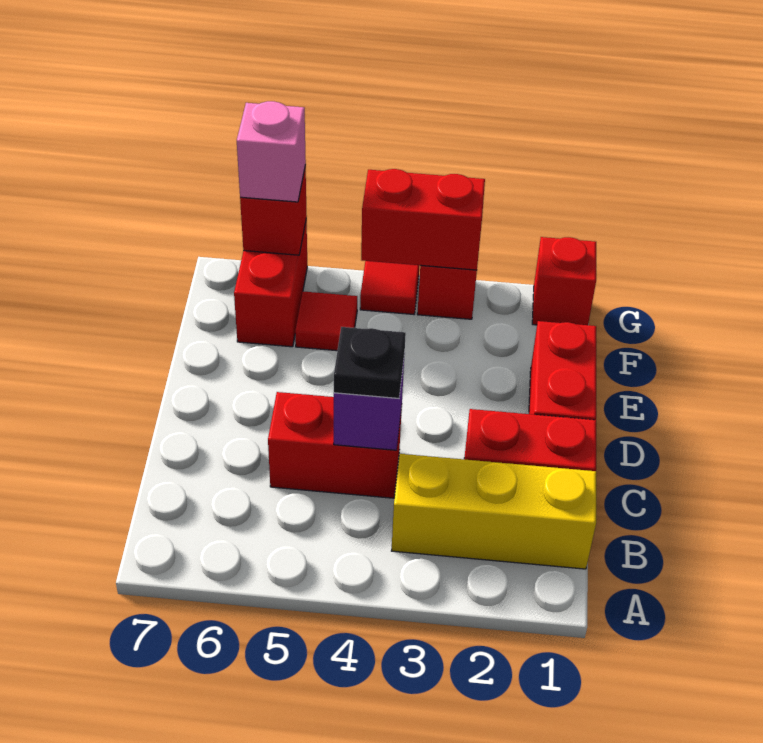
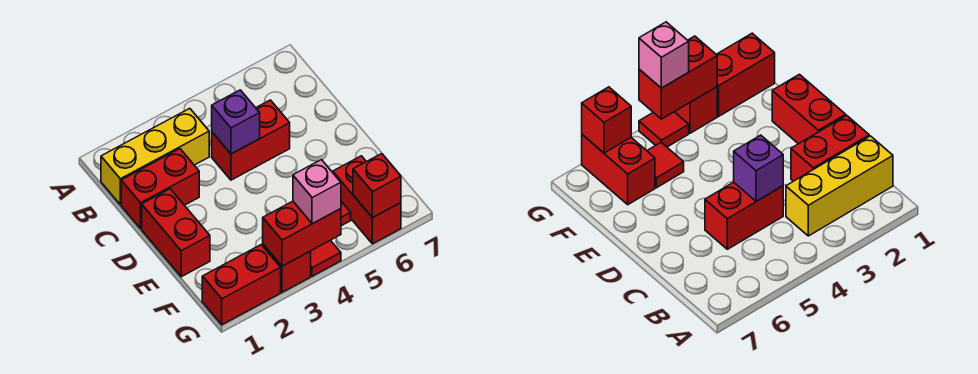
black 1x1 plate [334,327,406,398] -> none
red 1x1 brick [532,237,596,325] -> red 1x2 brick [202,245,281,325]
pink 1x1 brick [237,101,306,202] -> pink 1x1 brick moved to [293,160,341,224]

